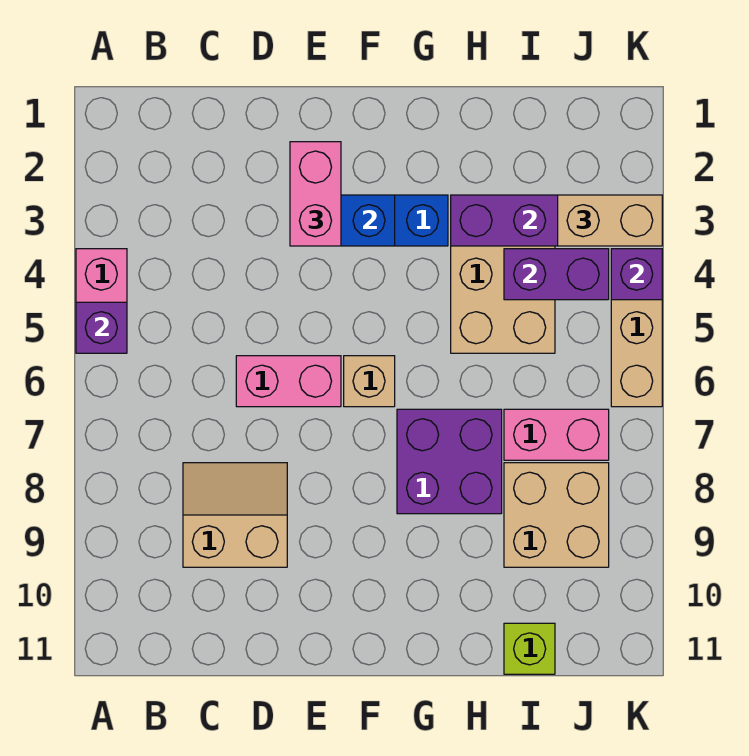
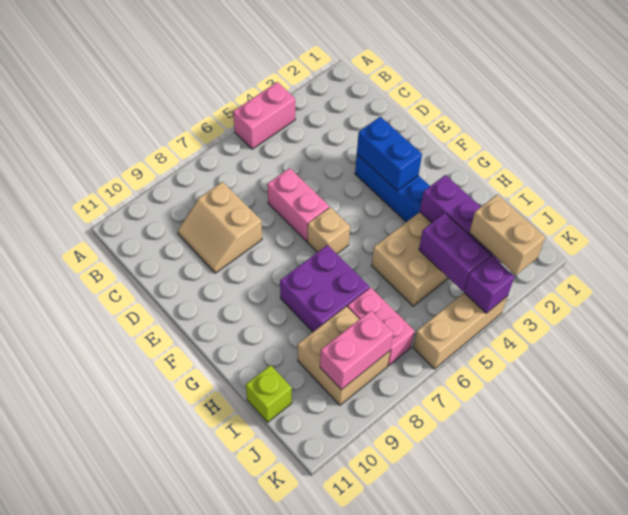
purple 1x1 brick [76,302,127,353] -> none
tan 2x2 slope [183,463,287,567] -> tan 2x2 slope turned to [178,182,262,273]
pink 1x2 brick [290,142,341,246] -> pink 1x2 brick moved to [320,311,393,390]

